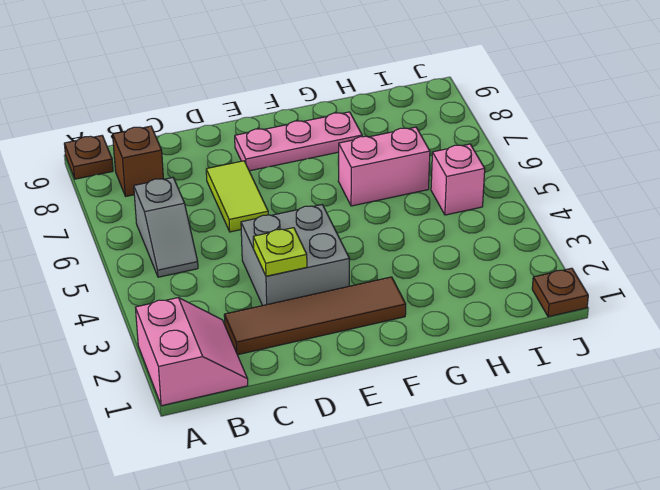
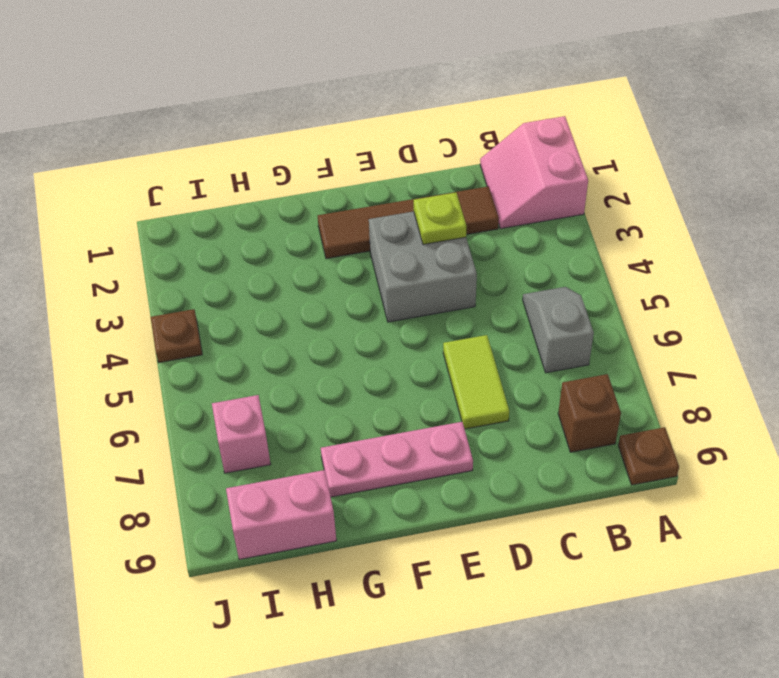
pink 1x2 brick [338,127,430,206] -> pink 1x2 brick moved to [226,470,336,559]
pink 1x1 brick [431,144,485,215] -> pink 1x1 brick moved to [212,395,271,473]
brown 1x1 plate [532,268,588,317] -> brown 1x1 plate moved to [151,309,202,363]

